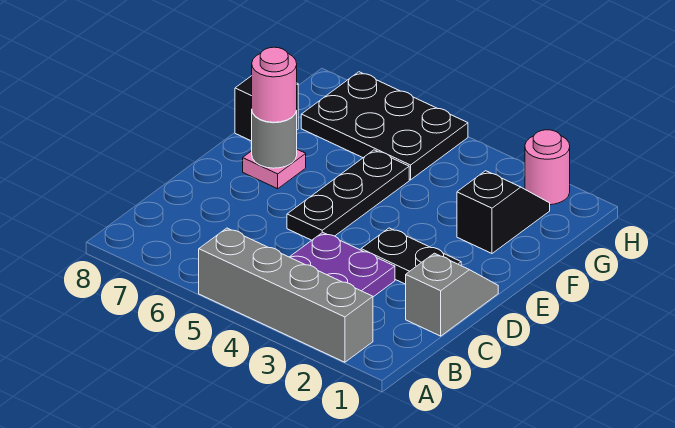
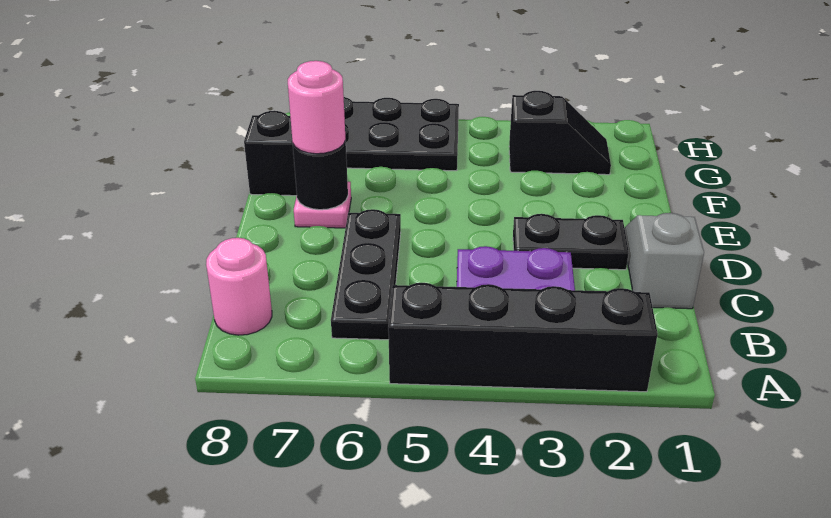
grey 1x4 brick [199,228,373,362] -> black 1x4 brick [388,283,658,392]
black 1x3 plate [287,150,409,240] -> black 1x3 plate moved to [331,209,401,340]
grey 1x1 round brick [252,111,297,168] -> black 1x1 round brick [293,140,348,210]
black 1x2 slope [457,171,550,253] -> black 1x2 slope turned to [509,91,611,175]
pink 1x1 round brick [525,130,570,205] -> pink 1x1 round brick moved to [206,238,272,335]

